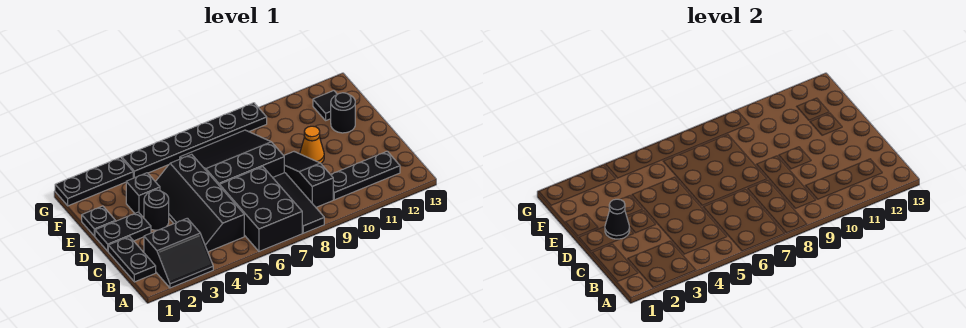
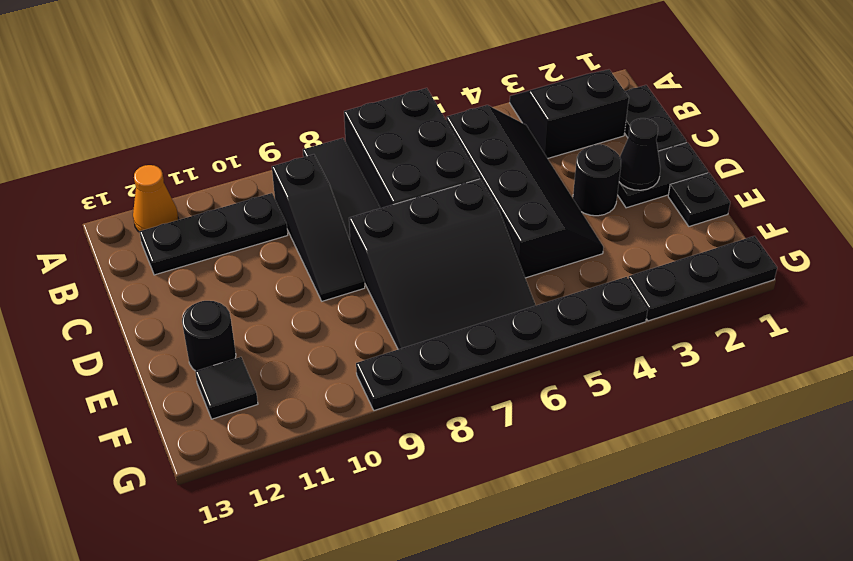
orange 1x1 cone [300,126,324,163] -> orange 1x1 cone moved to [133,165,179,232]
black 1x1 brick [126,173,160,217] -> none

